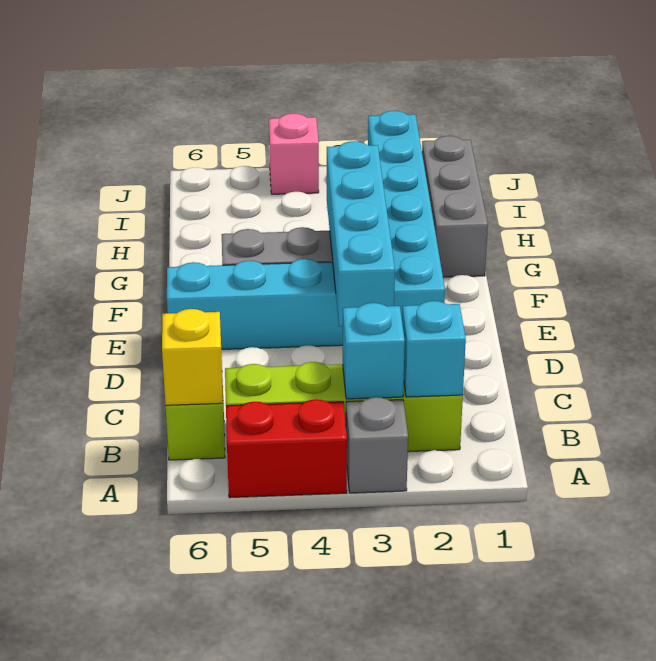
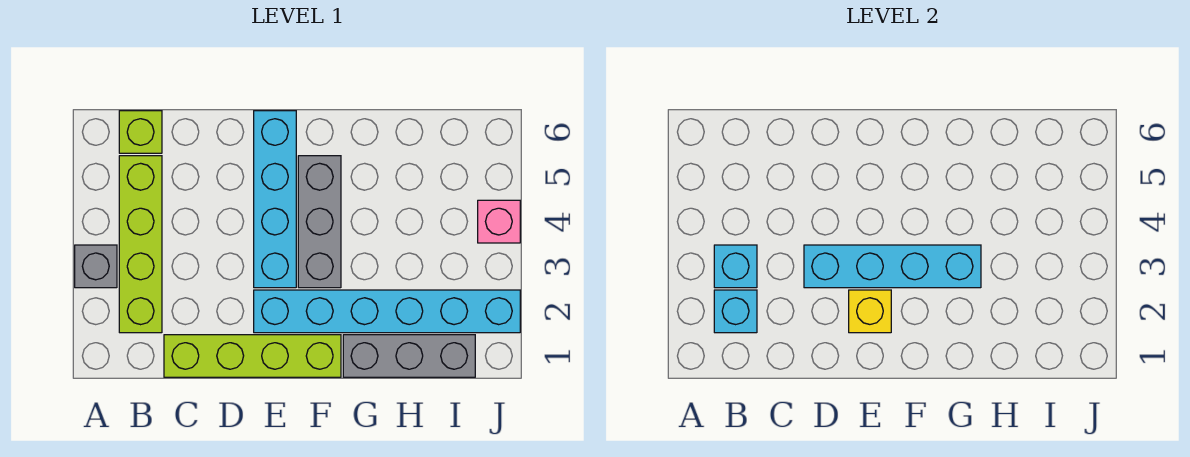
red 1x2 brick [226,399,347,498] -> none
yellow 1x1 brick [162,309,223,405] -> yellow 1x1 brick moved to [849,290,891,333]
none -> lime 1x4 brick [164,335,341,377]

